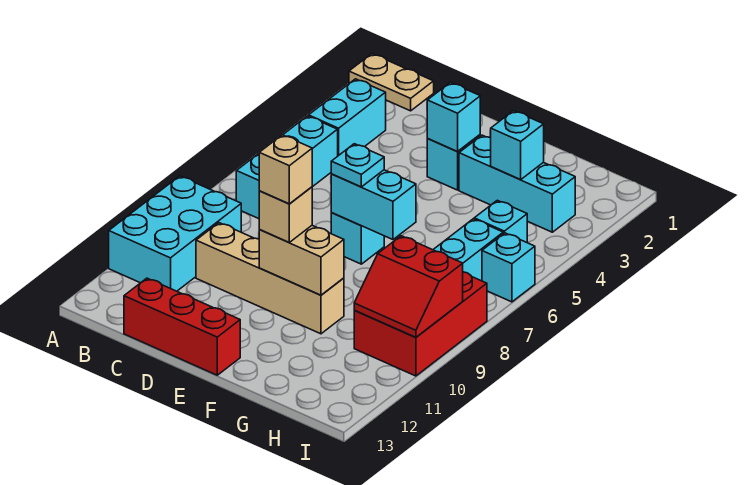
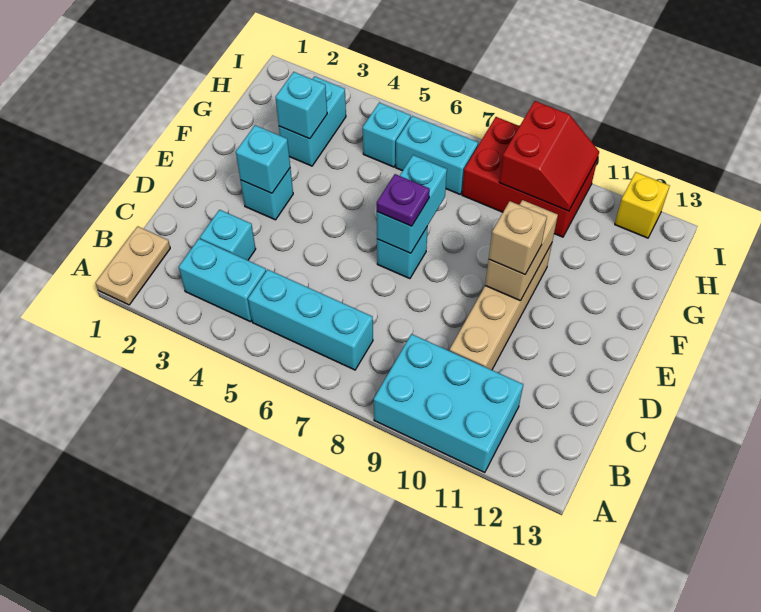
red 1x3 brick [124,278,240,375] -> none
cyan 1x1 plate [331,144,384,187] -> purple 1x1 plate [377,174,430,226]
tan 1x1 brick [259,135,312,204] -> none
cyan 1x3 brick [459,135,575,232] -> cyan 1x2 brick [279,77,346,166]
cyan 1x1 brick [482,233,535,302] -> cyan 1x1 brick moved to [200,210,256,260]
none -> yellow 1x1 brick [615,172,670,238]

